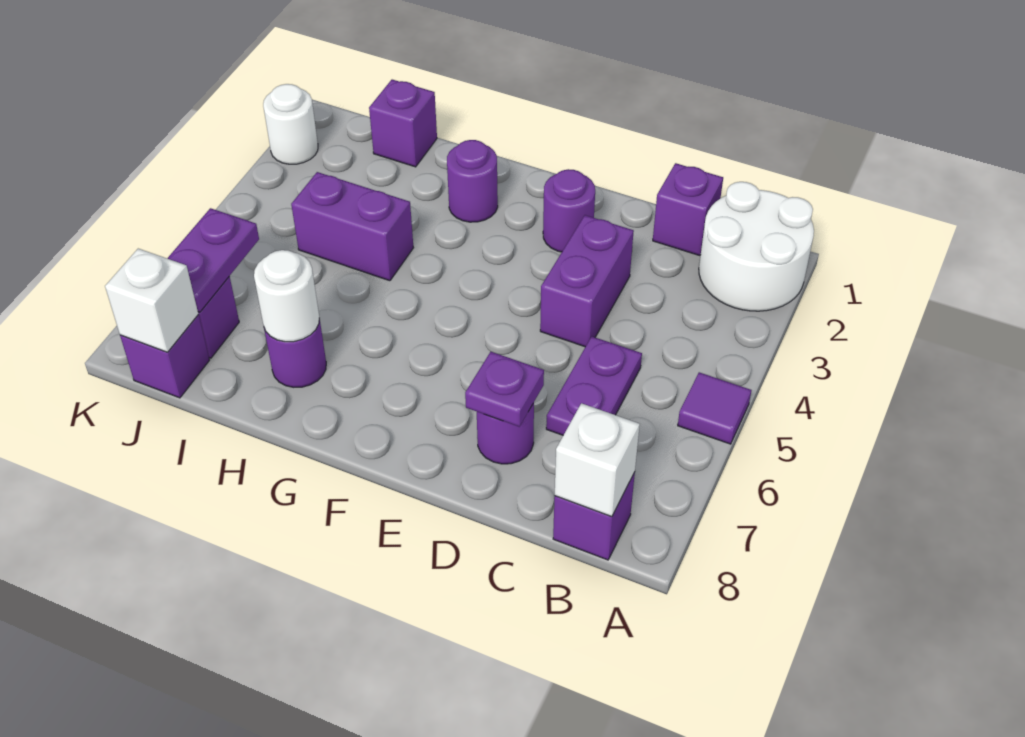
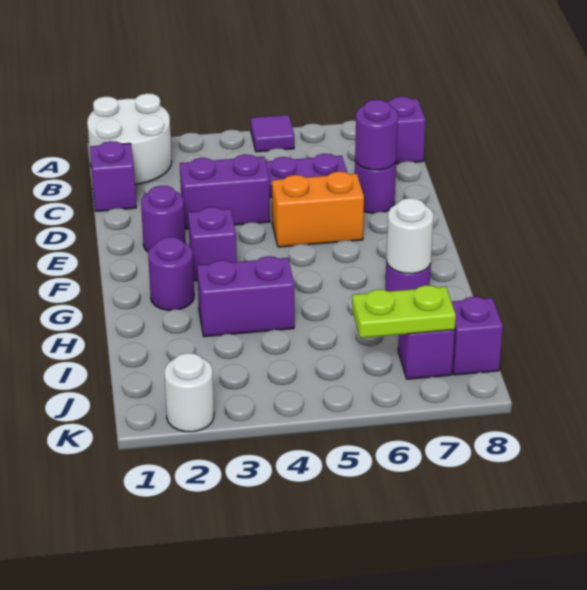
white 1x1 brick [555,403,640,517] -> none
purple 1x1 plate [465,352,544,427] -> purple 1x1 round brick [355,100,398,170]
none -> orange 1x2 brick [272,172,364,247]
purple 1x2 brick [291,172,414,281] -> purple 1x2 brick turned to [197,256,294,337]
purple 1x1 brick [369,80,437,167] -> purple 1x1 brick moved to [188,207,237,281]
purple 1x2 plate [167,208,259,312] -> lime 1x2 plate [352,285,456,338]
white 1x1 brick [105,249,198,352] -> none

